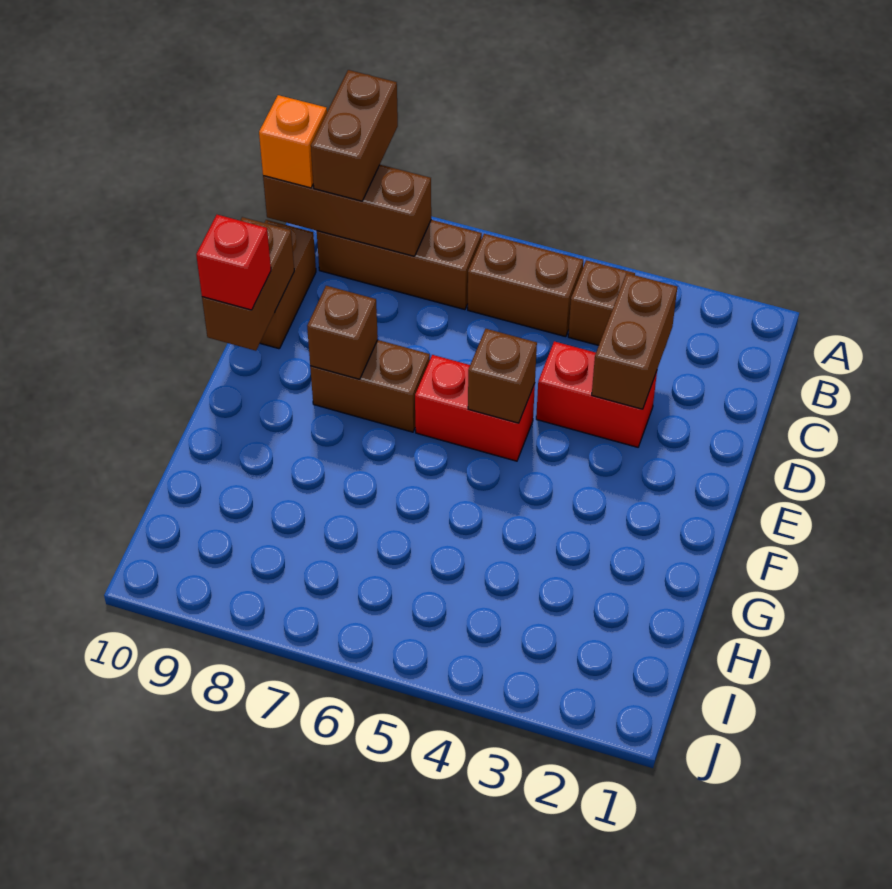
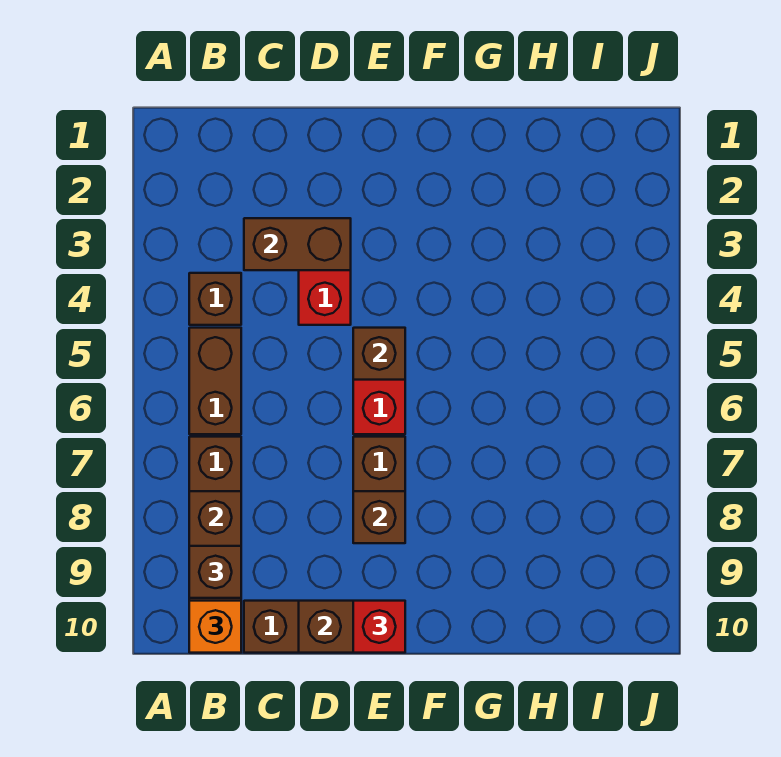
brown 1x2 brick [311,70,398,201] -> brown 1x1 brick [189,546,241,598]

